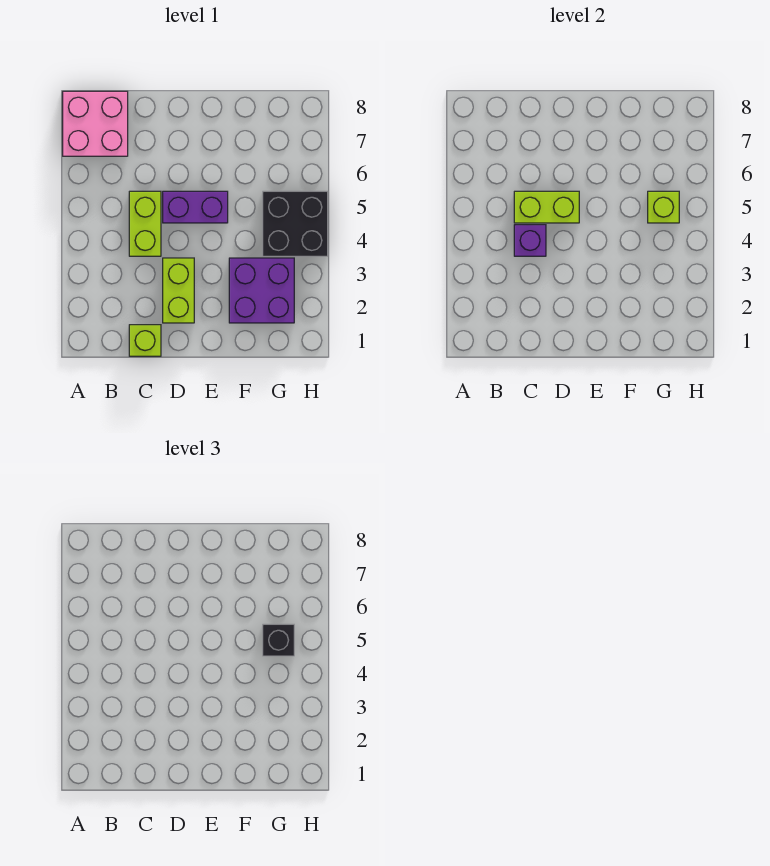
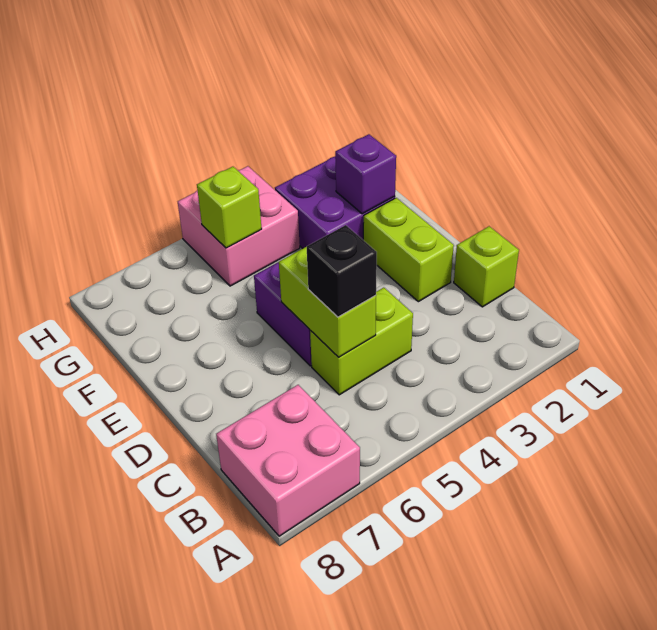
purple 1x1 brick [514,225,546,256] -> purple 1x1 brick moved to [335,134,396,214]
lime 1x2 brick [163,258,194,323] -> lime 1x2 brick turned to [363,198,454,302]
black 2x2 brick [263,191,328,256] -> pink 2x2 brick [178,166,300,286]
black 1x1 brick [263,624,294,656] -> black 1x1 brick moved to [307,225,377,317]

